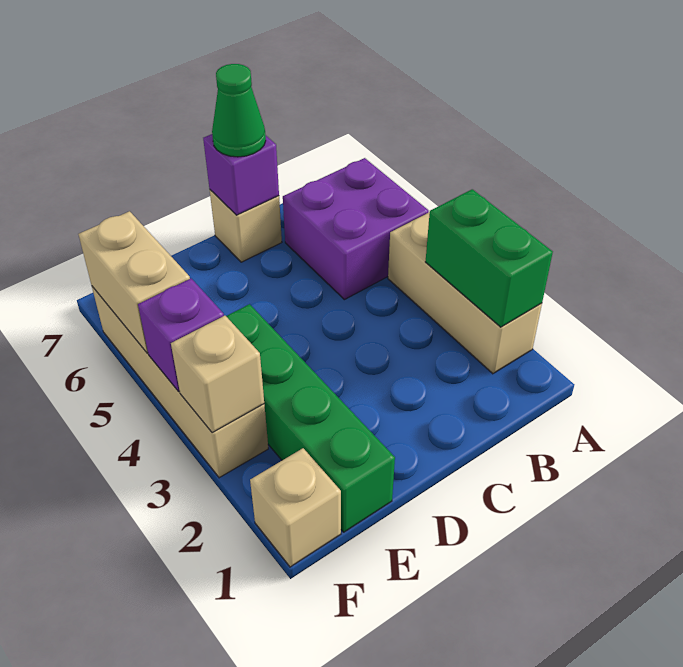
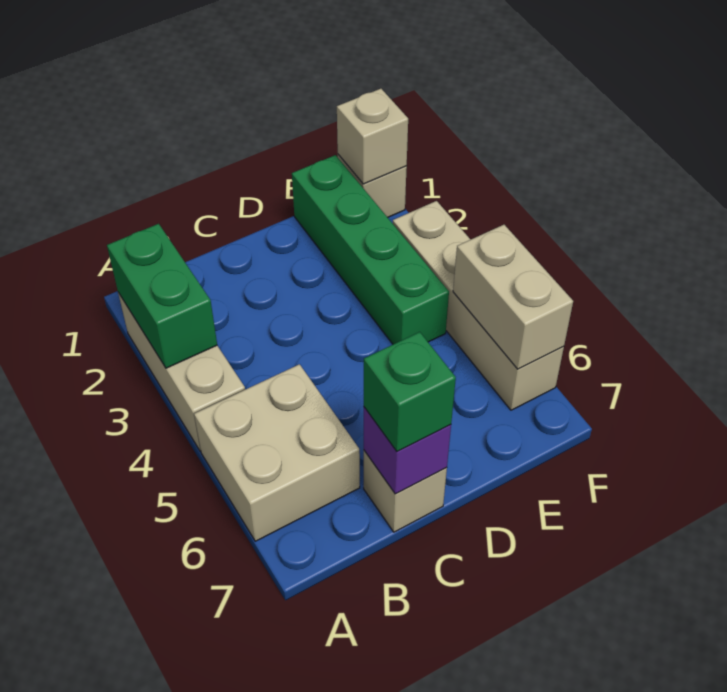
purple 2x2 brick [283,158,429,300] -> tan 2x2 brick [194,364,360,541]
green 1x1 cone [212,64,266,157] -> green 1x1 brick [364,332,456,451]
tan 1x1 brick [171,316,264,433] -> tan 1x1 brick moved to [337,89,408,184]
purple 1x1 brick [138,279,224,392] -> none

